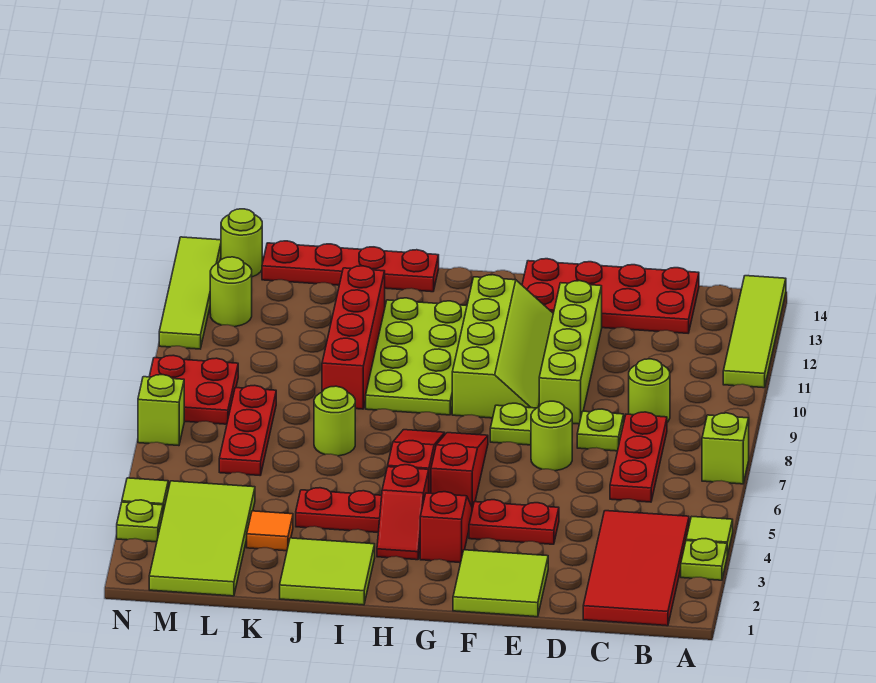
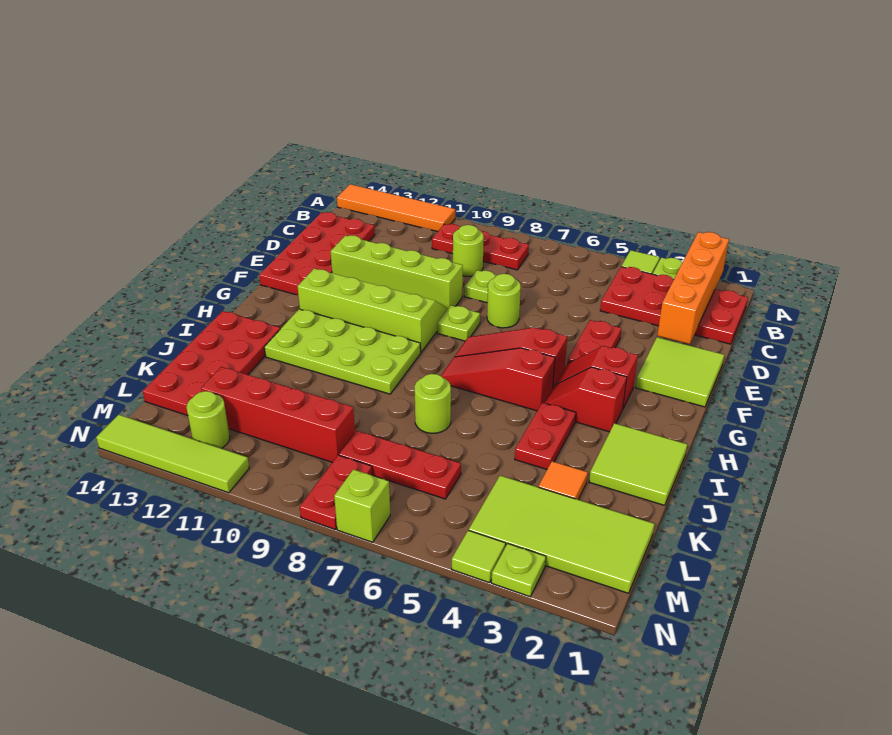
none -> orange 1x4 brick [657,232,729,344]
lime 1x1 brick [702,413,749,484] -> none
lime 1x4 tile [723,276,786,388] -> orange 1x4 tile [337,184,455,232]
red 2x4 tile [583,511,689,626] -> red 2x4 plate [600,267,748,344]
red 1x3 plate [610,412,667,502] -> red 1x3 plate moved to [432,224,529,270]
red 1x2 slope [377,465,429,560] -> red 1x2 slope turned to [545,367,627,432]
red 1x4 plate [262,241,439,292] -> red 2x4 plate [143,311,280,416]
red 1x4 brick [322,266,385,409] -> red 1x4 brick moved to [201,367,355,463]
red 2x2 plate [149,355,238,424] -> red 1x2 plate [300,455,372,529]
lime 1x1 round brick [221,209,262,277] -> none

